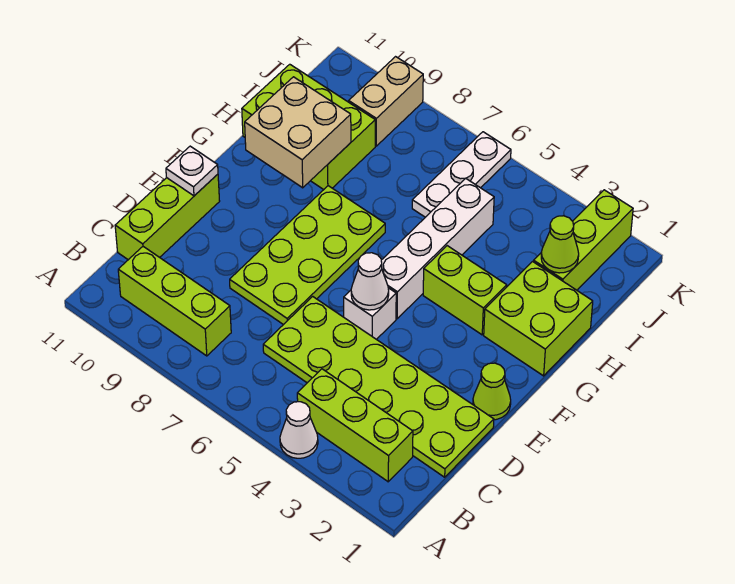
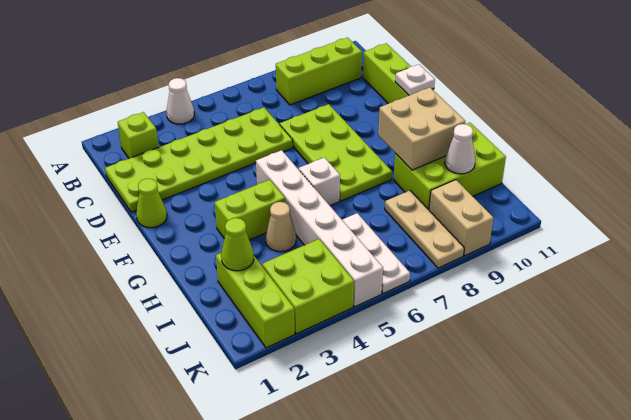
lime 1x3 brick [297,369,413,482] -> lime 1x1 brick [118,112,158,158]
white 1x1 brick [344,288,396,339] -> white 1x1 brick moved to [299,157,340,206]
white 1x1 cone [351,253,389,310] -> white 1x1 cone moved to [445,124,475,174]
white 1x4 brick [381,178,494,319] -> white 1x6 brick [256,150,383,307]
lime 2x2 brick [484,262,593,376] -> lime 2x2 brick moved to [262,239,354,334]
none -> tan 1x1 cone [266,202,296,252]
none -> tan 1x3 plate [385,191,464,268]

